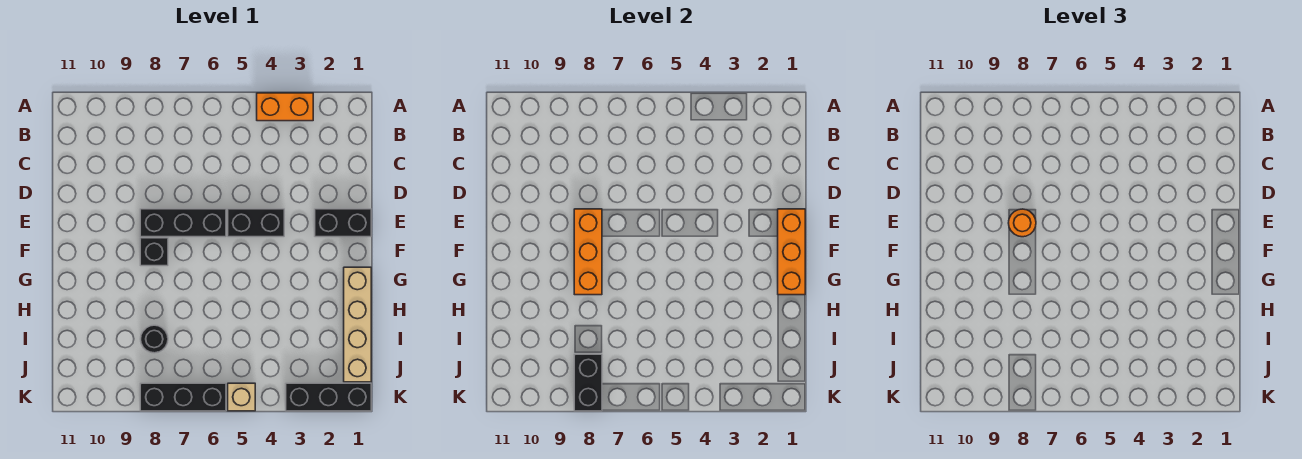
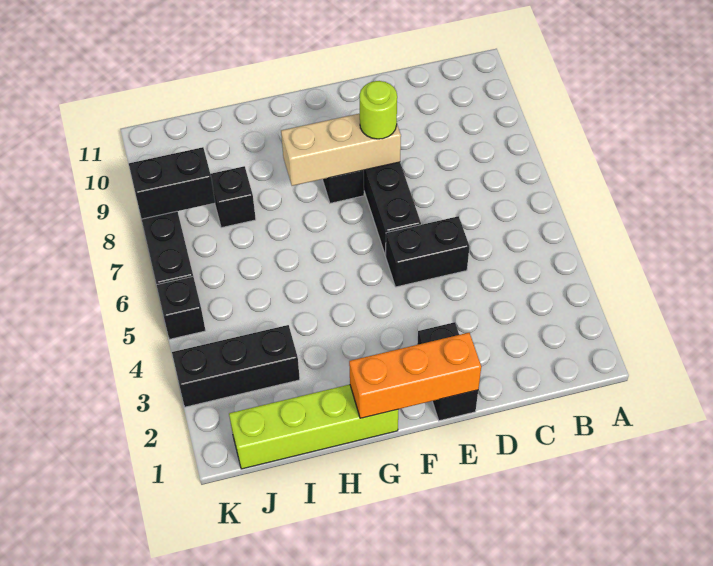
orange 1x2 brick [257,93,313,121] -> none
black 1x2 brick [228,209,284,237] -> black 1x2 brick turned to [386,216,469,287]
orange 1x3 brick [574,209,602,295] -> tan 1x3 brick [281,113,401,186]
orange 1x1 round brick [1009,209,1036,237] -> lime 1x1 round brick [360,81,397,139]
tan 1x4 brick [344,267,371,382] -> lime 1x4 brick [229,385,398,469]
black 1x1 round brick [141,325,168,353] -> black 1x1 brick [211,166,256,228]
black 1x3 brick [286,383,371,411] -> black 1x3 brick turned to [172,325,300,407]
tan 1x1 brick [228,383,255,411] -> black 1x1 brick [157,276,206,339]

